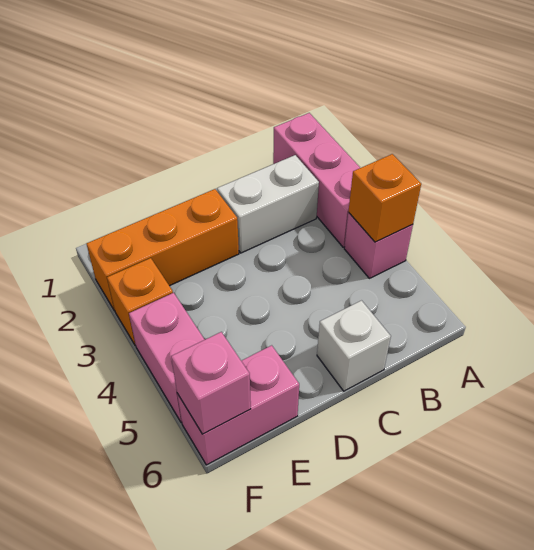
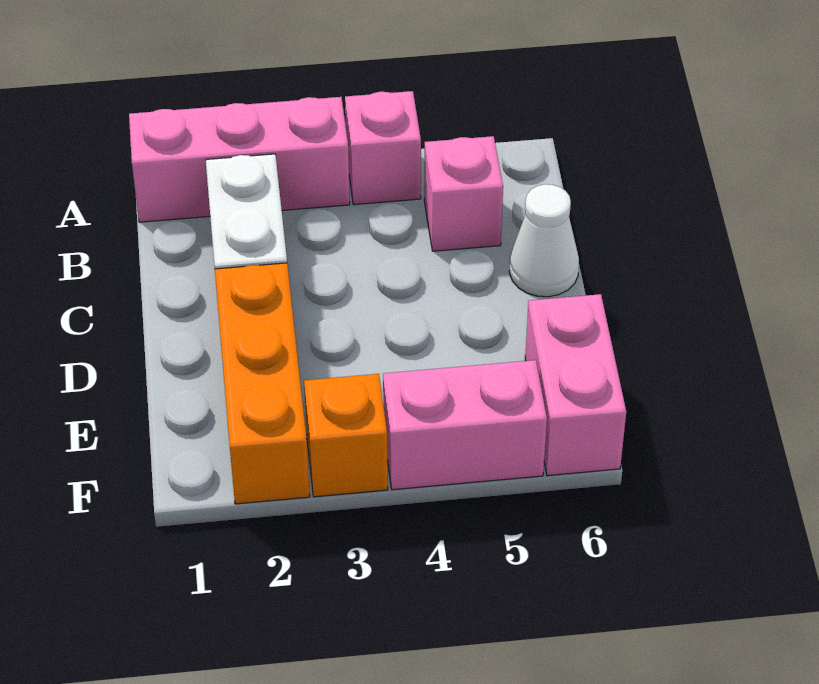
orange 1x1 brick [348,154,421,242] -> none
white 1x1 brick [317,301,391,391] -> white 1x1 cone [509,184,579,297]
pink 1x1 brick [171,332,251,434] -> pink 1x1 brick moved to [424,136,503,251]

